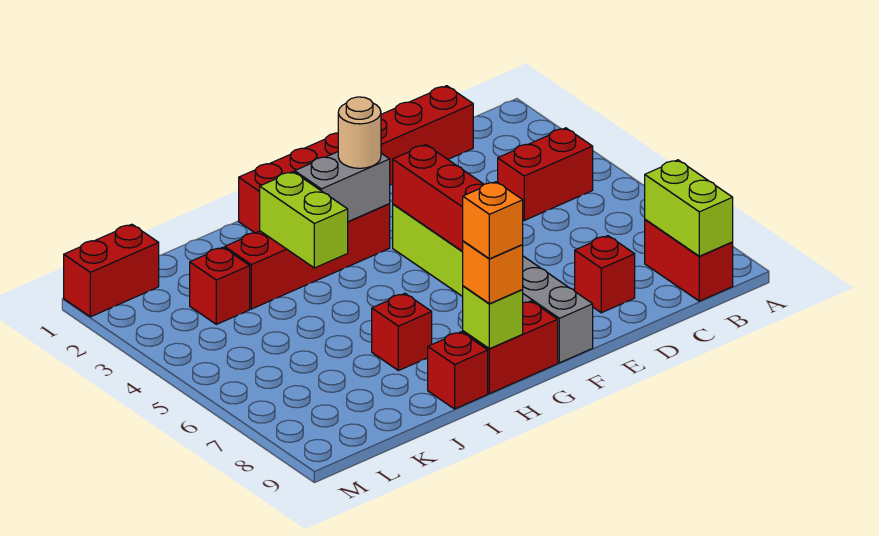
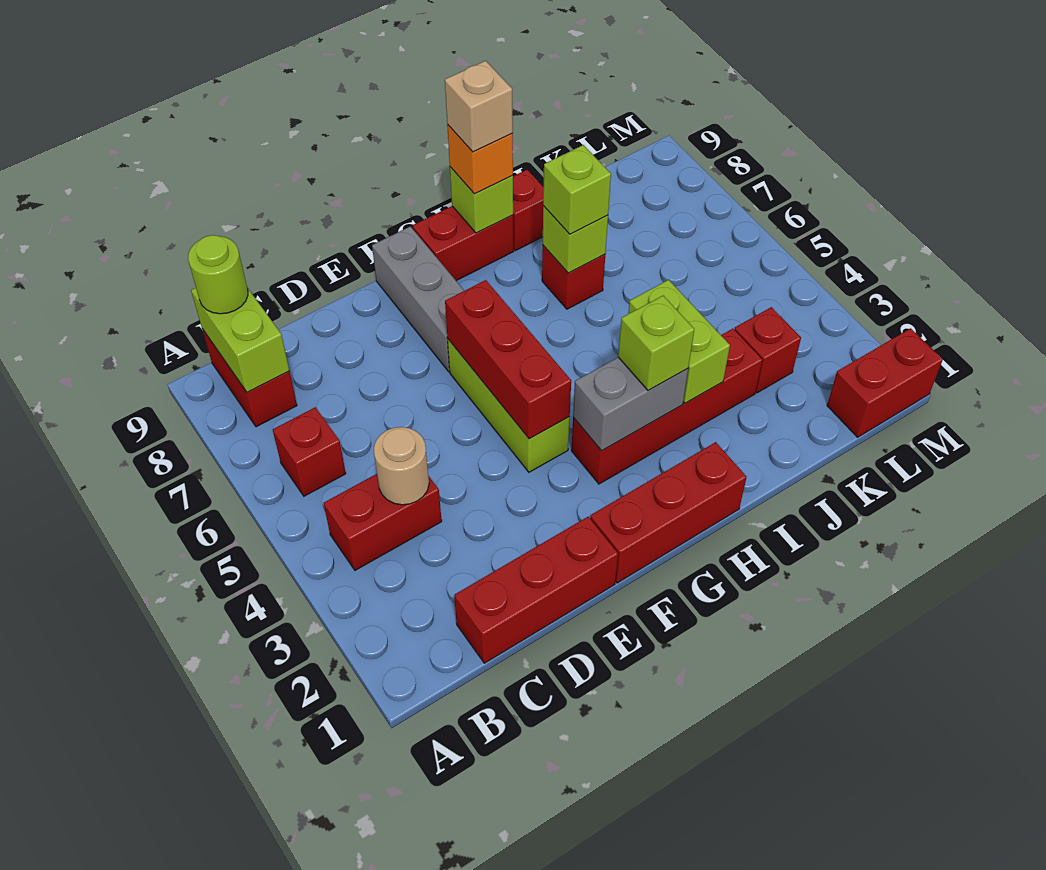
none -> lime 1x1 round brick [188,235,248,314]
red 1x1 brick [575,236,635,313] -> red 1x1 brick moved to [273,407,346,496]
tan 1x1 round brick [338,97,381,168] -> tan 1x1 round brick moved to [374,427,429,505]
none -> lime 1x1 brick [618,296,694,391]
orange 1x1 brick [463,182,523,259] -> tan 1x1 brick [445,61,513,152]
none -> lime 1x1 brick [543,206,608,273]
none -> lime 1x1 brick [543,145,611,234]

